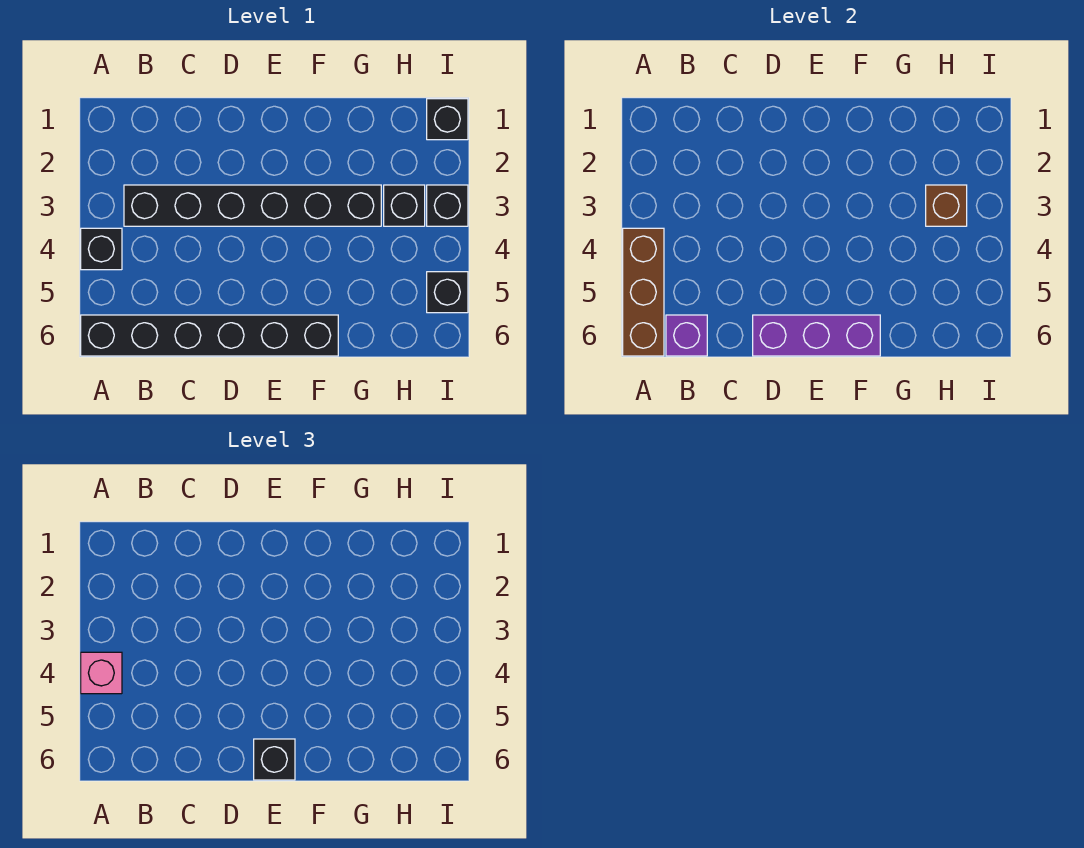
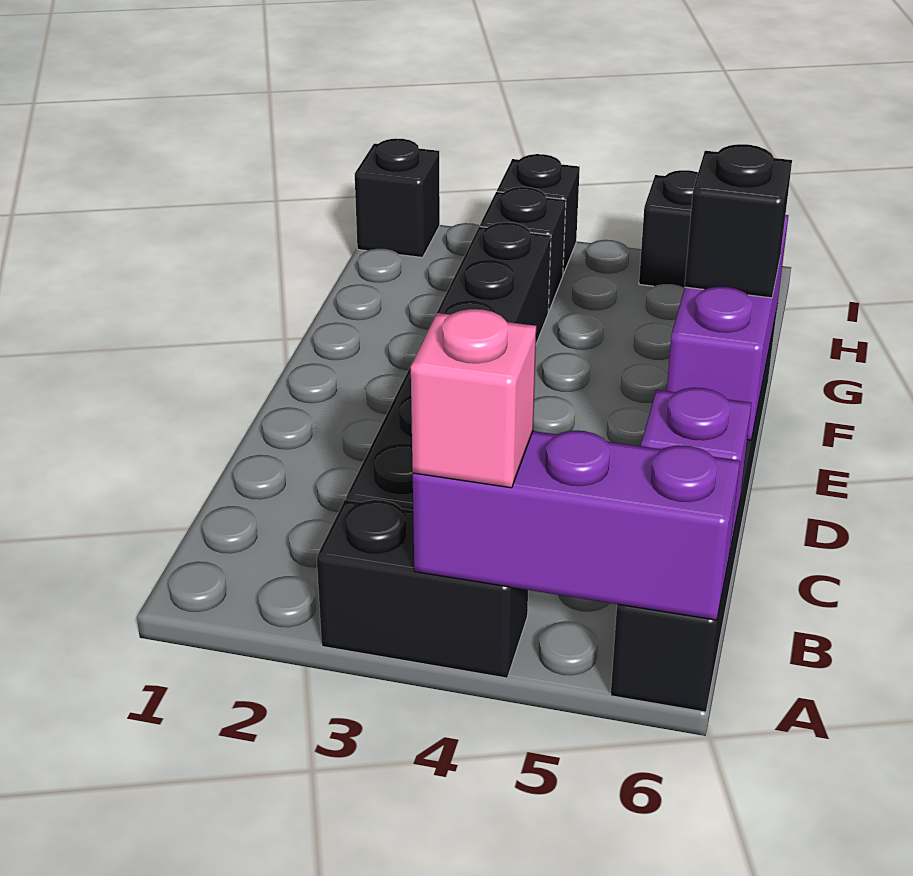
black 1x1 brick [81,228,122,270] -> black 1x2 brick [317,500,528,678]
brown 1x3 brick [623,228,664,356] -> purple 1x3 brick [413,431,740,620]
brown 1x1 brick [926,185,967,226] -> none

